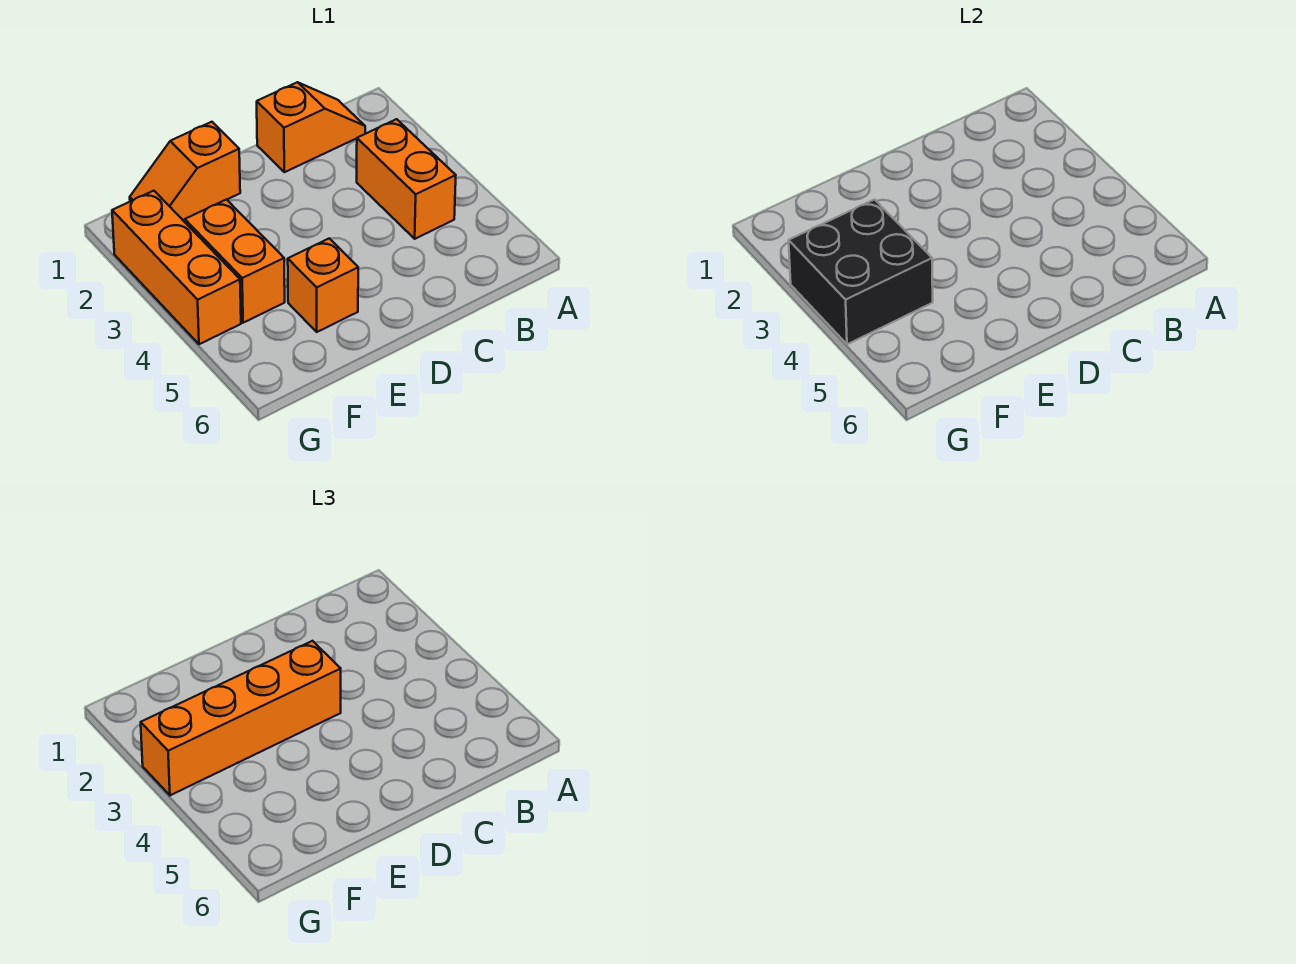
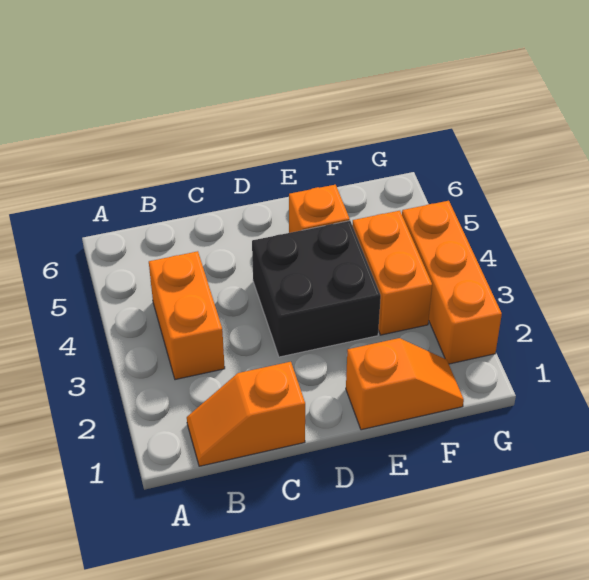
orange 1x4 brick [141,641,341,795] -> none
black 2x2 brick [789,200,933,344] -> black 2x2 brick moved to [252,221,381,357]

